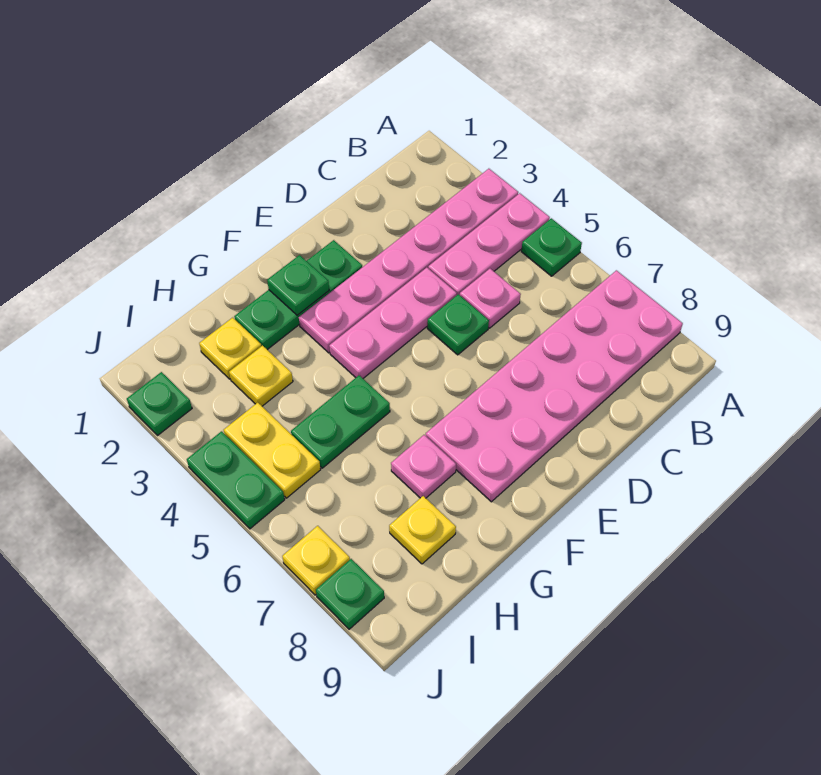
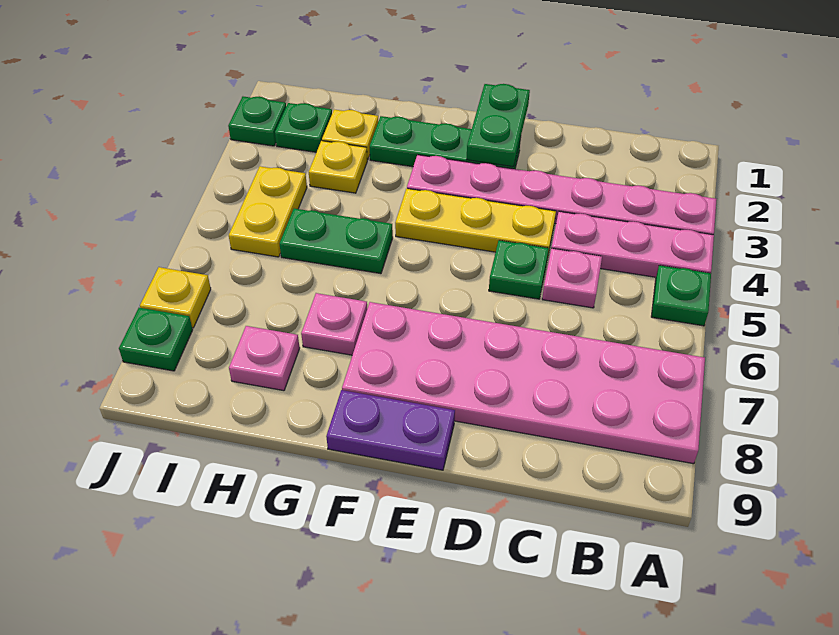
pink 1x3 plate [329,268,457,378] -> yellow 1x3 plate [395,189,556,259]
none -> purple 1x2 plate [326,390,455,470]
green 1x1 plate [267,255,329,315] -> green 1x1 plate moved to [275,103,332,152]
yellow 1x1 plate [389,496,456,564] -> pink 1x1 plate [229,326,300,391]
green 1x2 plate [187,431,285,529] -> green 1x2 plate moved to [467,84,530,167]

